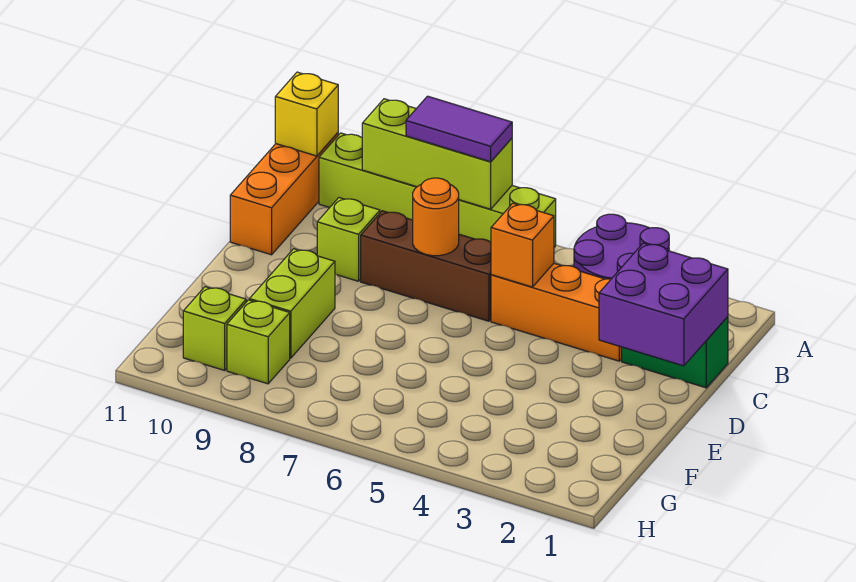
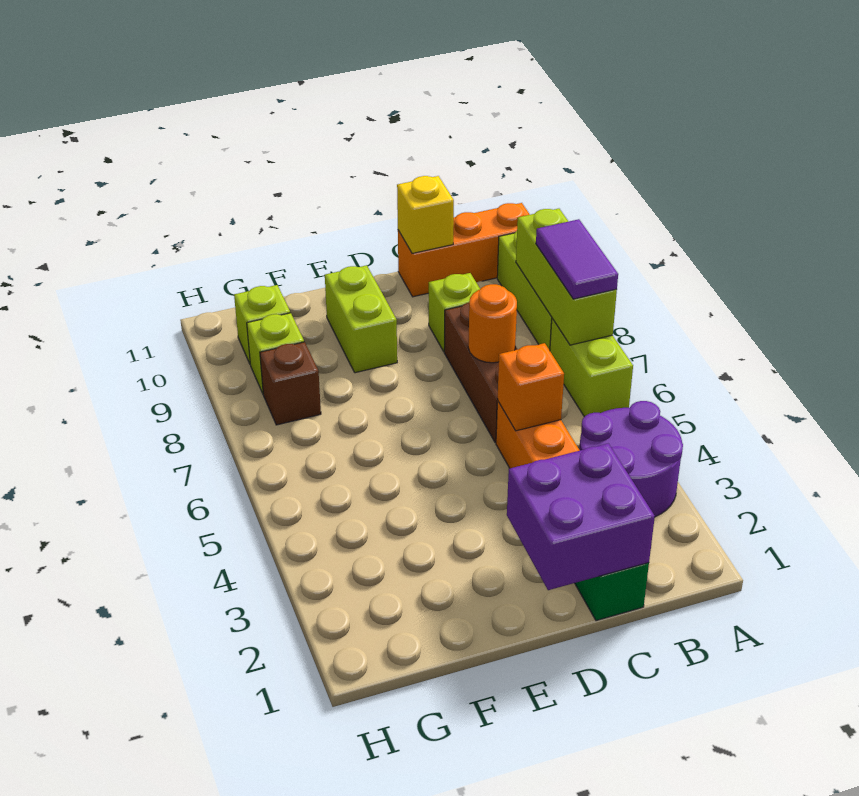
yellow 1x1 brick [275,72,338,156] -> yellow 1x1 brick moved to [397,176,454,253]
lime 1x2 brick [249,249,335,358] -> lime 1x2 brick turned to [325,265,397,373]
none -> brown 1x1 brick [260,342,321,425]

